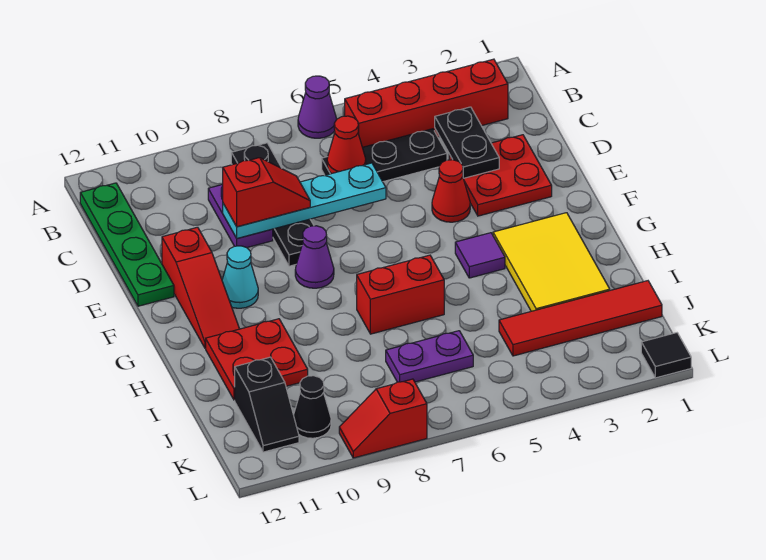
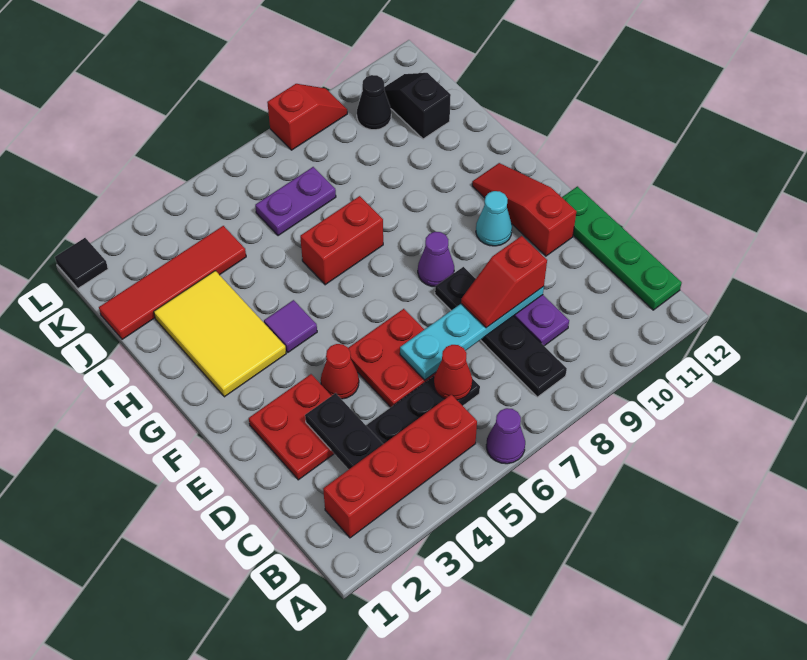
red 2x2 plate [206,319,308,400] -> red 2x2 plate moved to [348,309,435,407]

